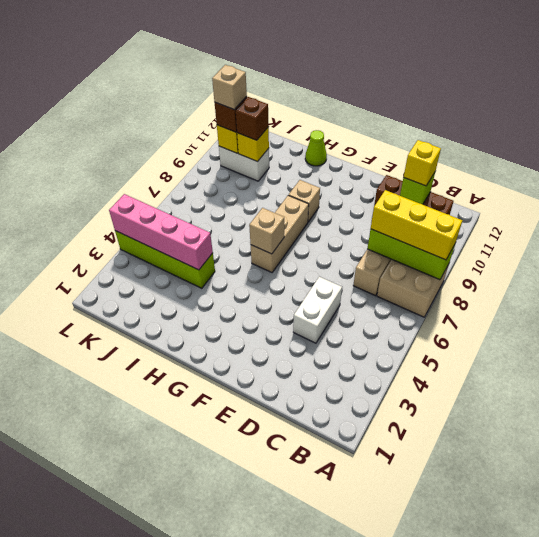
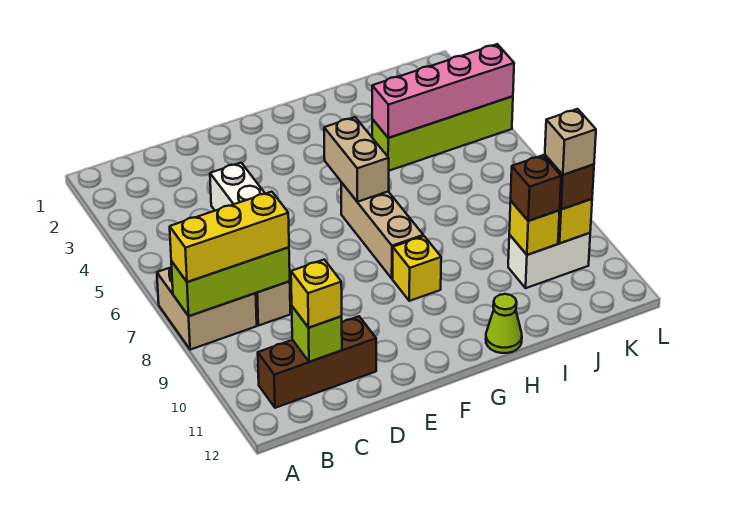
tan 1x1 brick [249,208,284,254] -> tan 1x2 brick [324,117,389,202]
tan 1x1 brick [288,180,320,222] -> yellow 1x1 brick [393,236,441,301]

